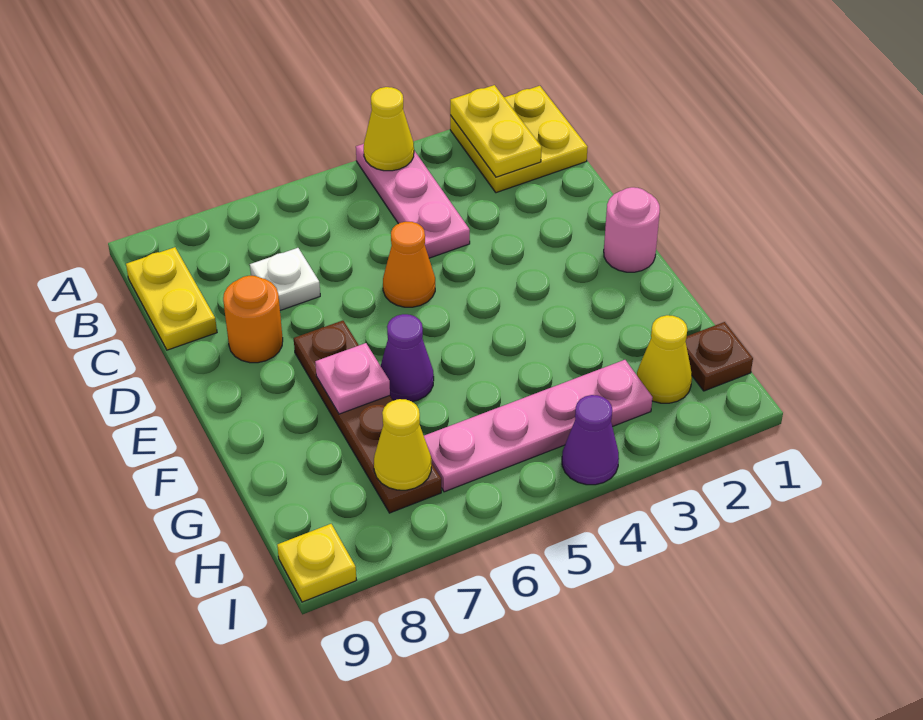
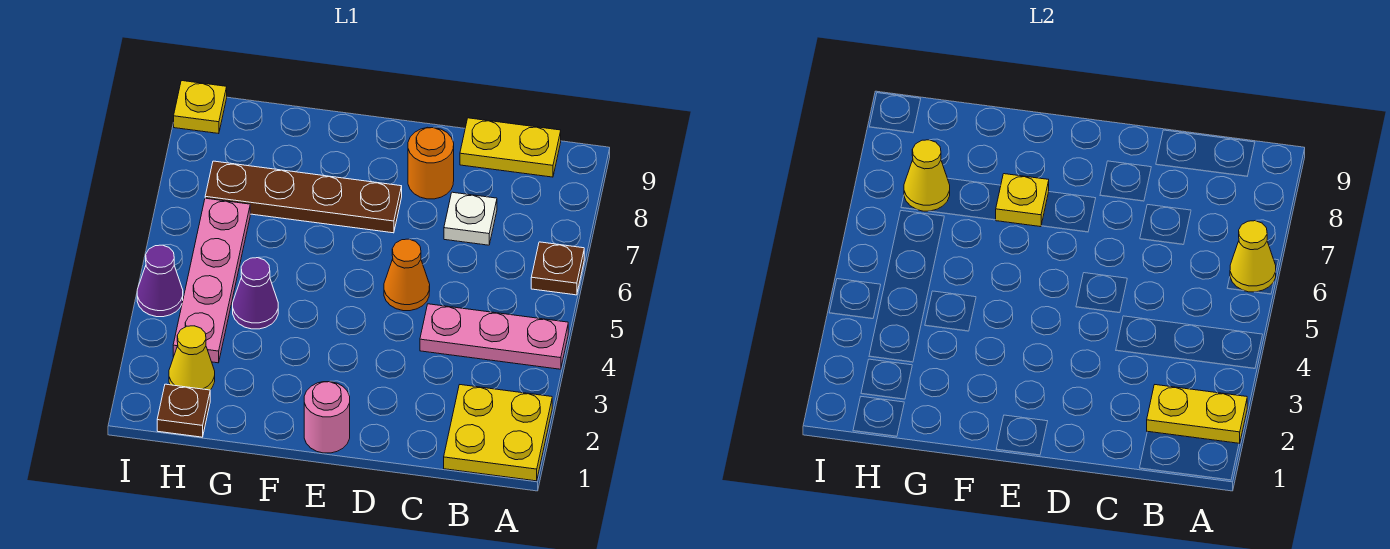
yellow 1x1 cone [364,87,414,171] -> yellow 1x1 cone moved to [1230,221,1276,292]
none -> brown 1x1 plate [531,242,584,295]
purple 1x1 cone [381,314,434,402] -> purple 1x1 cone moved to [233,258,278,329]
pink 1x1 plate [315,343,390,414] -> yellow 1x1 plate [996,174,1049,227]

